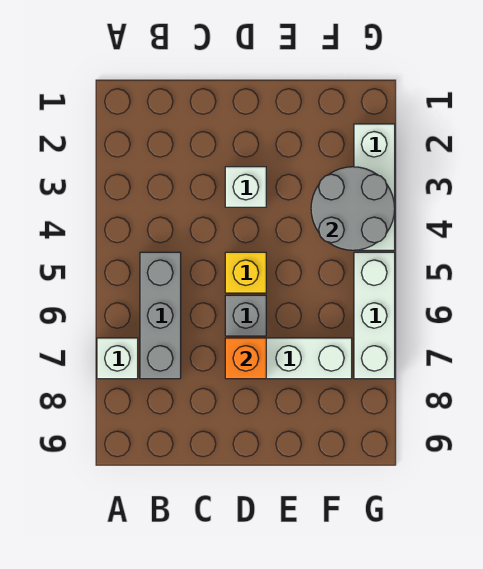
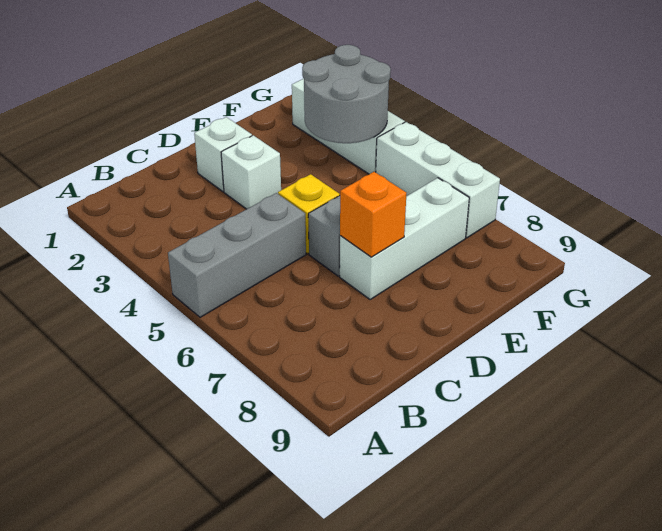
white 1x1 brick [97,338,138,379] -> white 1x1 brick moved to [194,117,252,191]
grey 1x3 brick [140,252,181,379] -> grey 1x3 brick turned to [168,193,306,317]

